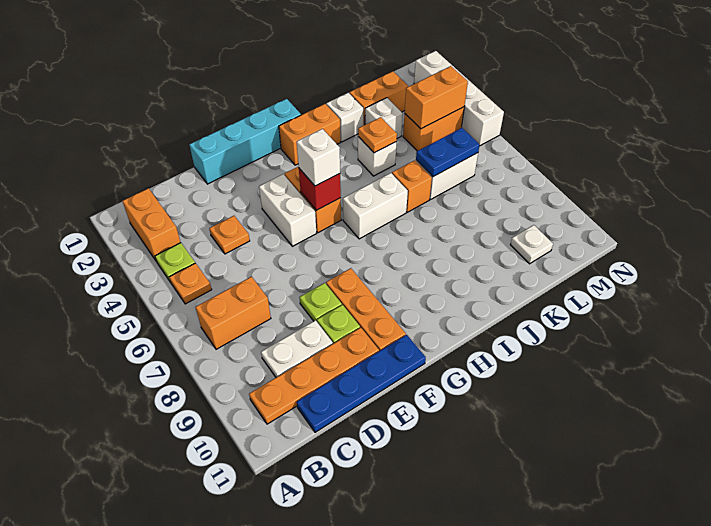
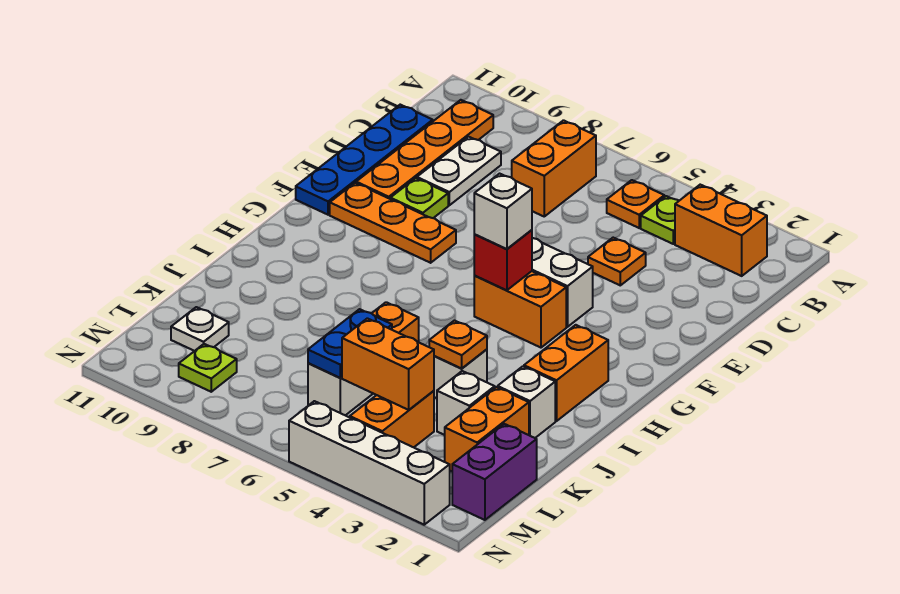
cyan 1x4 brick [189,99,301,184] -> none
lime 1x1 plate [299,283,342,321] -> lime 1x1 plate moved to [179,344,237,392]
white 1x2 brick [343,173,408,239] -> none
none -> purple 1x2 brick [452,424,537,520]
orange 1x2 brick [405,66,468,129] -> orange 1x2 brick turned to [342,318,434,410]

